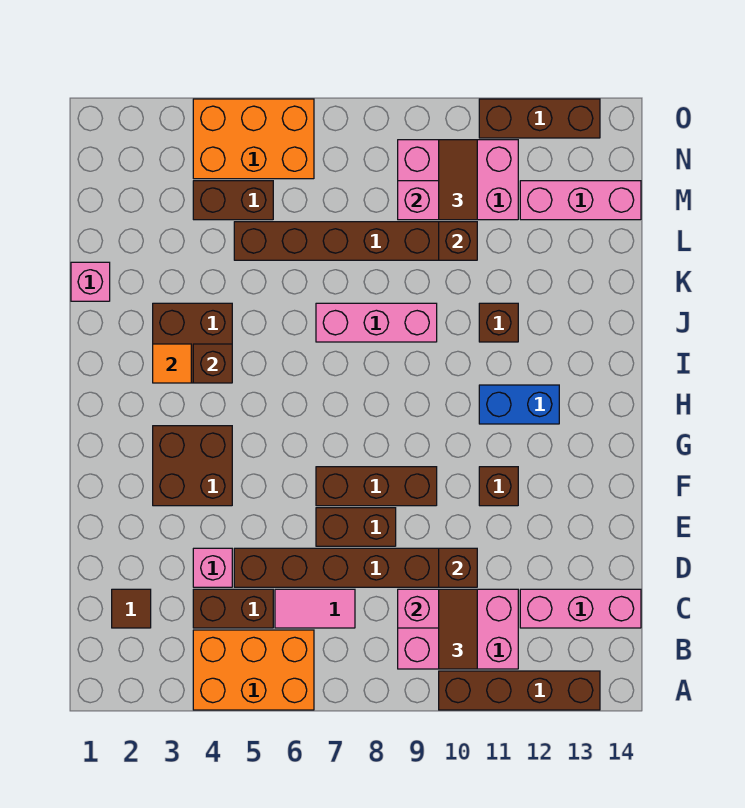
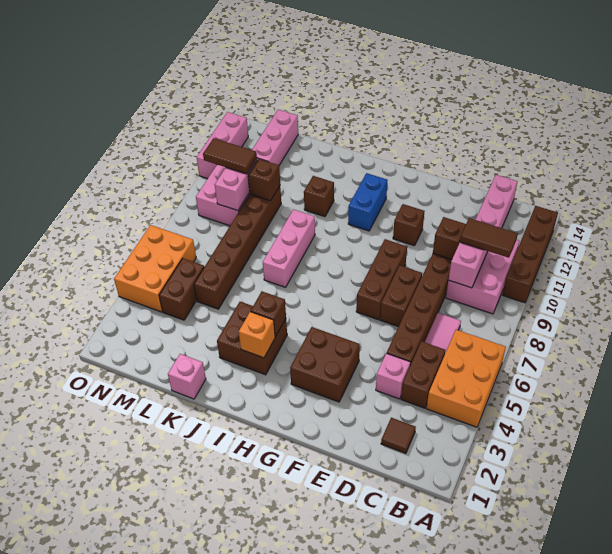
orange 1x1 tile [153,344,191,383] -> orange 1x1 brick [239,312,275,358]
brown 1x3 brick [479,99,600,138] -> pink 1x3 brick [197,112,248,179]

